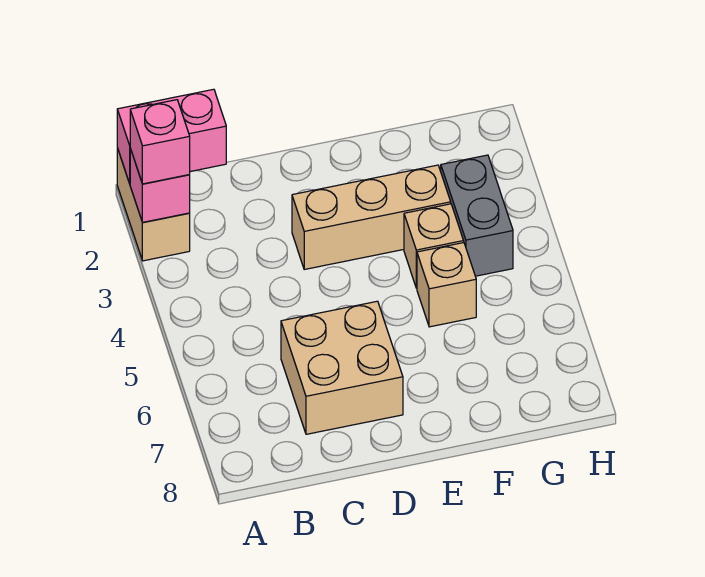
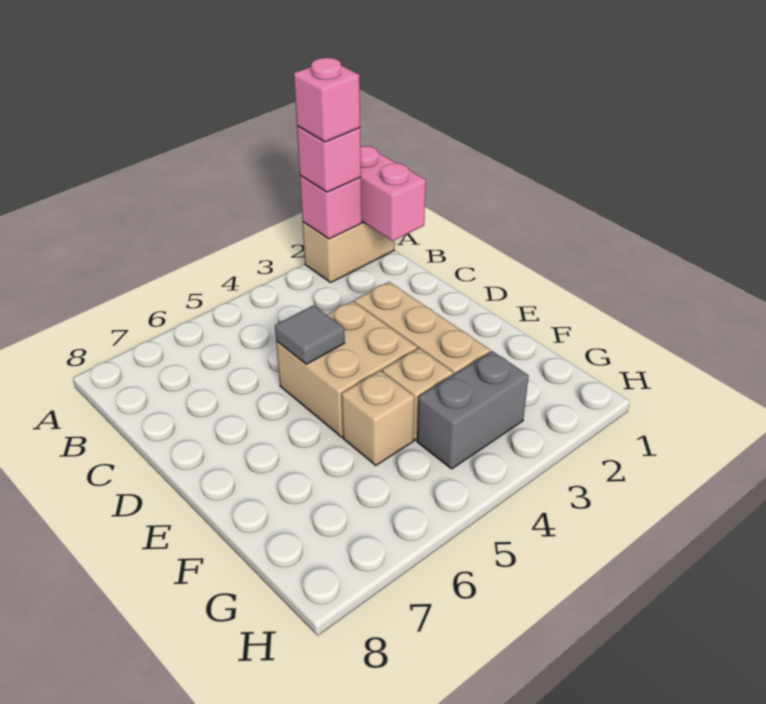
none -> pink 1x1 brick [294,58,360,142]
tan 2x2 brick [281,301,403,434] -> tan 2x2 brick moved to [276,301,417,437]
none -> grey 1x1 tile [275,305,345,364]

